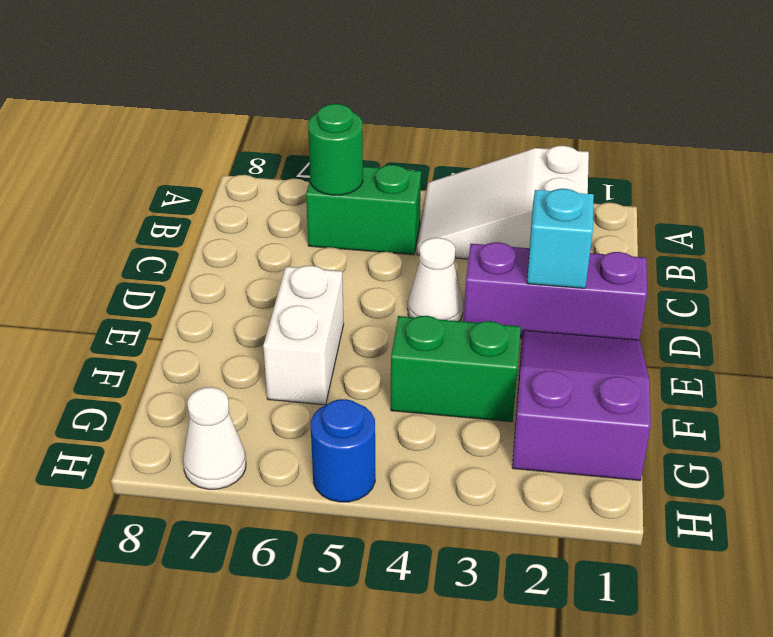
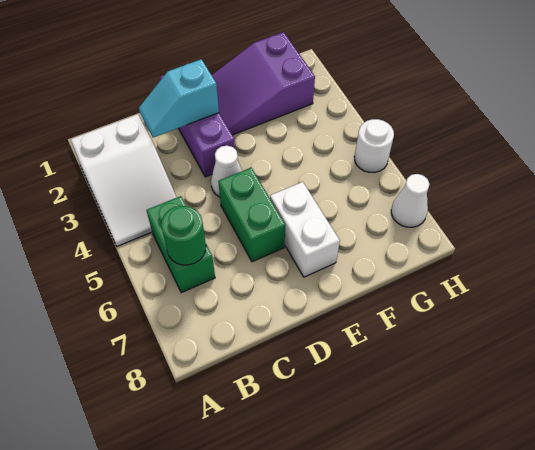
white 1x2 brick [263,266,344,405] -> white 1x2 brick turned to [270,182,340,277]
green 1x2 brick [391,316,521,422] -> green 1x2 brick moved to [218,168,285,262]
blue 1x1 round brick [311,399,375,502] -> white 1x1 round brick [354,119,394,172]

